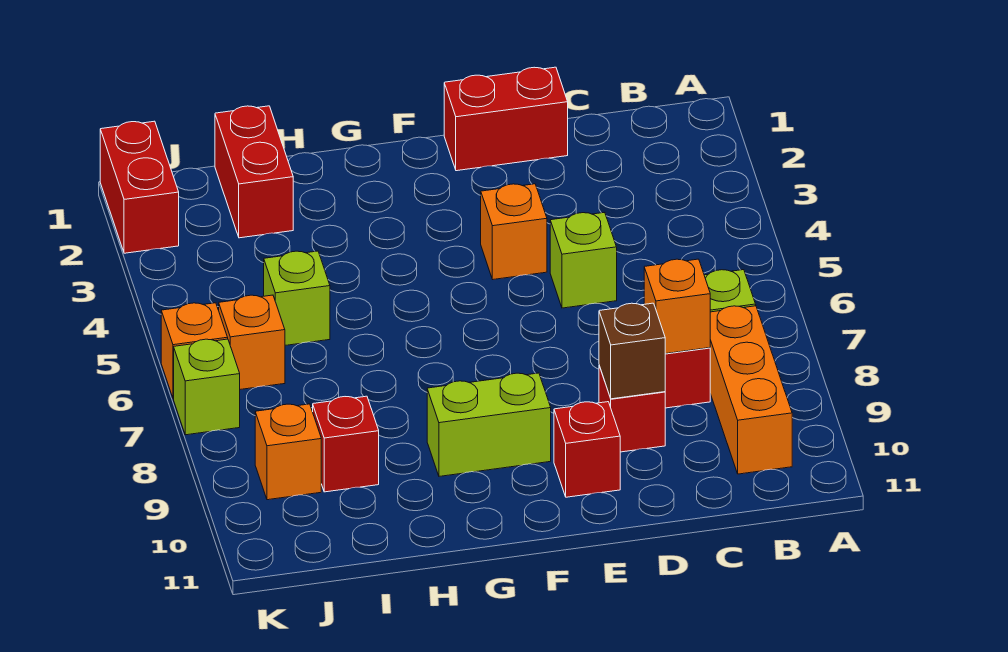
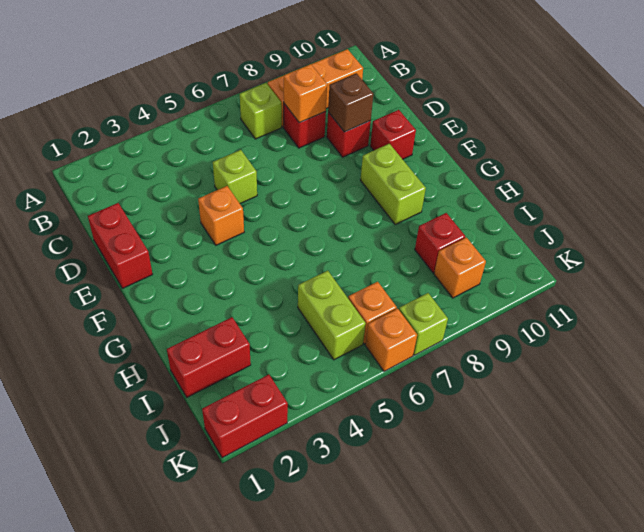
lime 1x1 brick [264,251,330,345] -> lime 1x2 brick [298,271,366,360]

